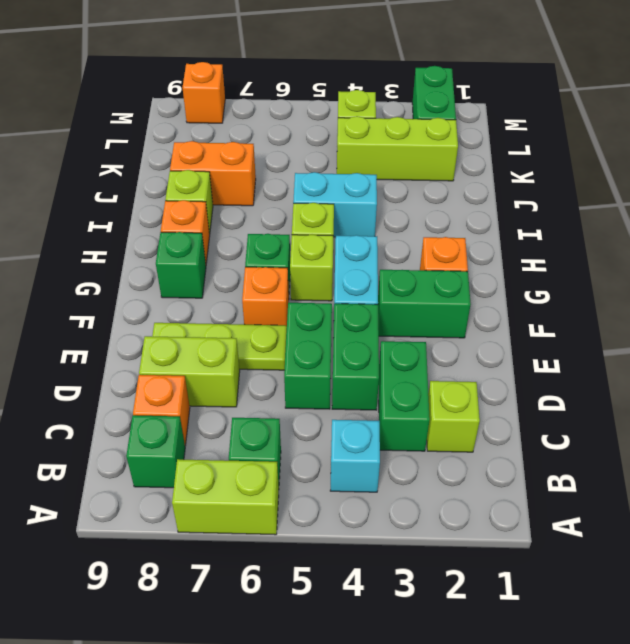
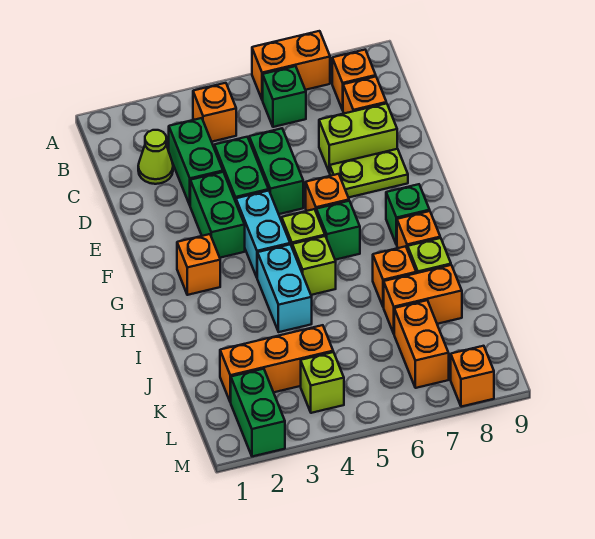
lime 1x2 brick [172,459,279,535] -> orange 1x2 brick [252,31,330,100]
cyan 1x1 brick [330,420,380,492] -> orange 1x1 brick [193,83,236,142]
green 1x1 brick [126,415,185,488] -> orange 1x1 brick [332,50,376,110]
lime 1x1 brick [427,381,480,452] -> lime 1x1 cone [138,130,173,184]
lime 1x3 plate [152,323,287,370] -> lime 1x2 plate [329,149,408,198]
green 1x2 brick [378,270,471,338] -> green 1x2 brick turned to [190,172,245,258]
cyan 1x2 brick [293,172,377,237] -> cyan 1x2 brick turned to [257,244,312,332]
none -> orange 1x1 brick [373,246,416,307]
lime 1x3 brick [337,116,458,181] -> orange 1x3 brick [220,325,333,402]
none -> orange 1x2 brick [394,300,449,388]

